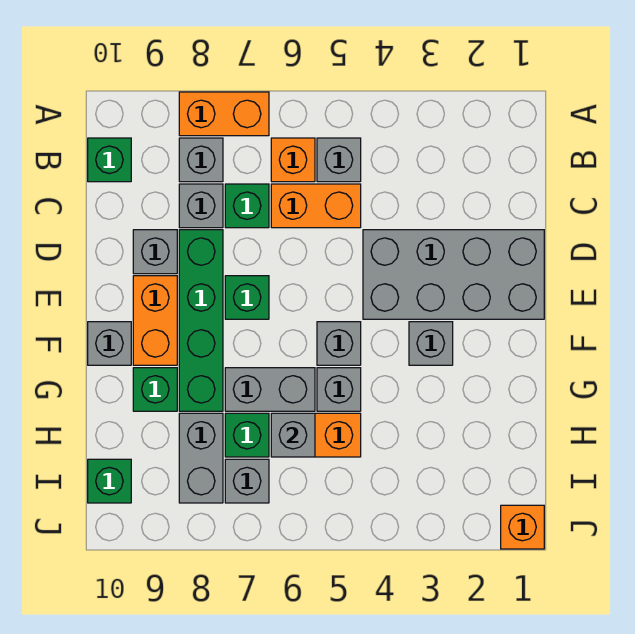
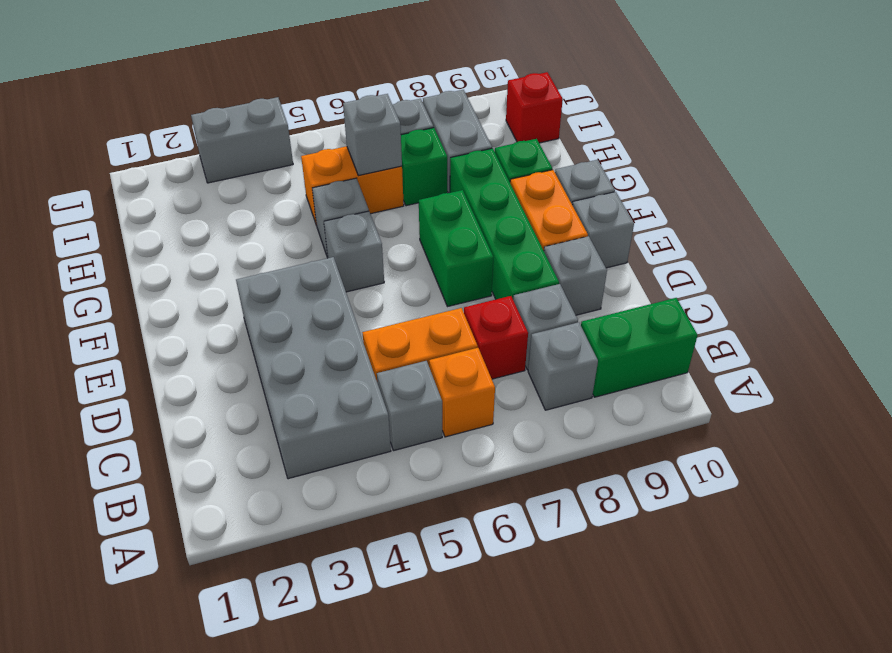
orange 1x2 brick [179,92,269,136] -> none
green 1x1 brick [88,138,131,182] -> green 1x2 brick [581,298,698,397]
green 1x1 brick [225,184,269,228] -> red 1x1 brick [464,296,528,379]
grey 2x4 brick [363,230,544,319] -> grey 2x4 brick turned to [236,257,391,479]
green 1x1 brick [225,276,269,319] -> green 1x2 brick [419,190,493,307]
grey 1x1 brick [409,322,453,365] -> grey 1x1 brick moved to [572,192,634,268]
grey 1x2 brick [225,368,315,411] -> grey 1x2 brick moved to [191,97,293,183]
green 1x1 brick [88,459,131,503] -> red 1x1 brick [506,72,563,143]
orange 1x1 brick [501,505,544,549] -> none

